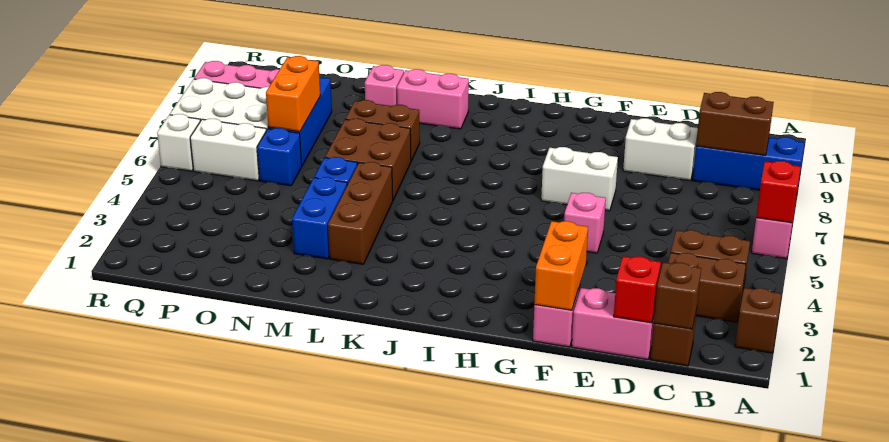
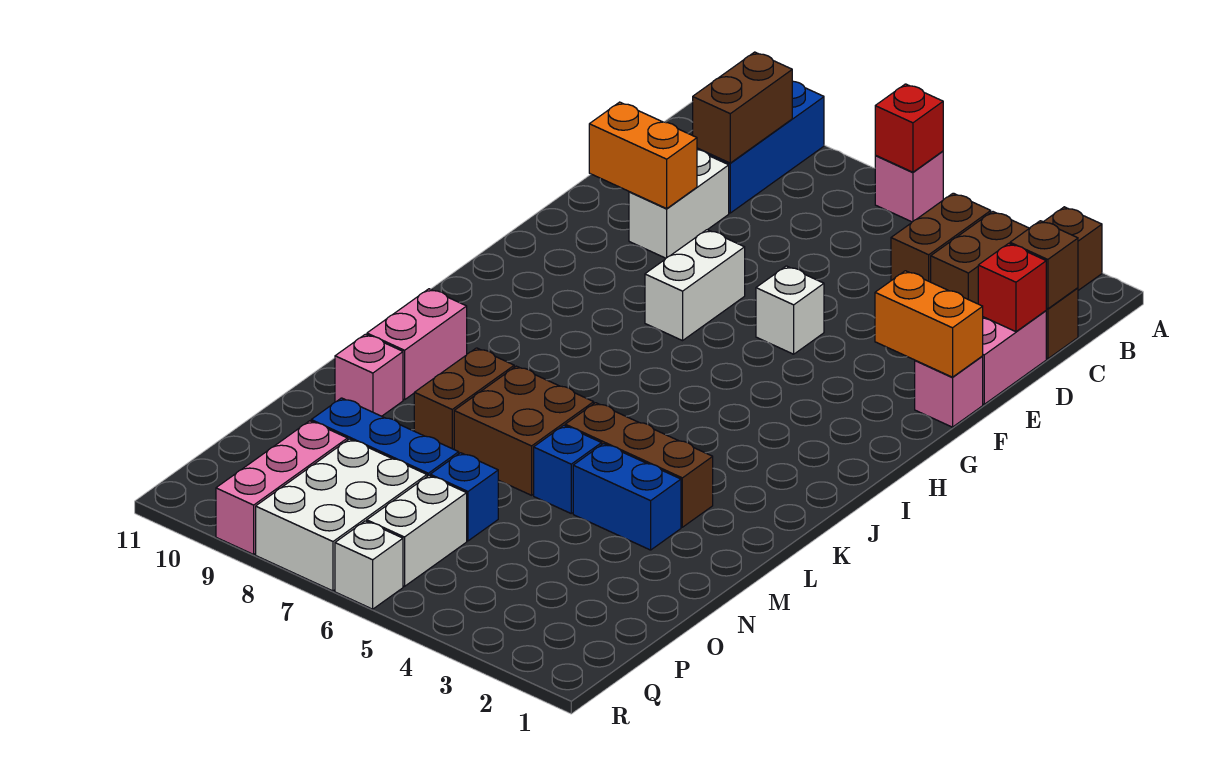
pink 1x1 brick [564,193,606,253] -> white 1x1 brick [756,266,824,354]
orange 1x2 brick [266,56,320,132] -> orange 1x2 brick moved to [589,102,697,209]

